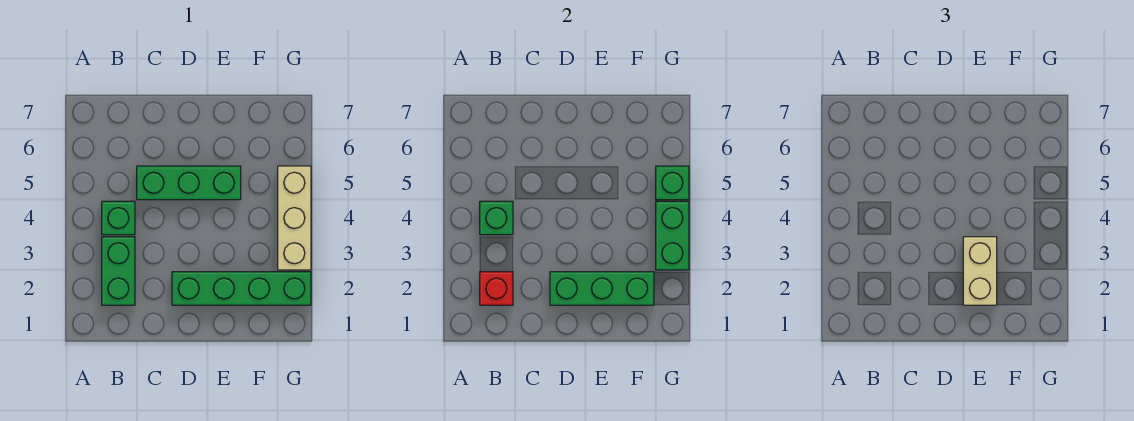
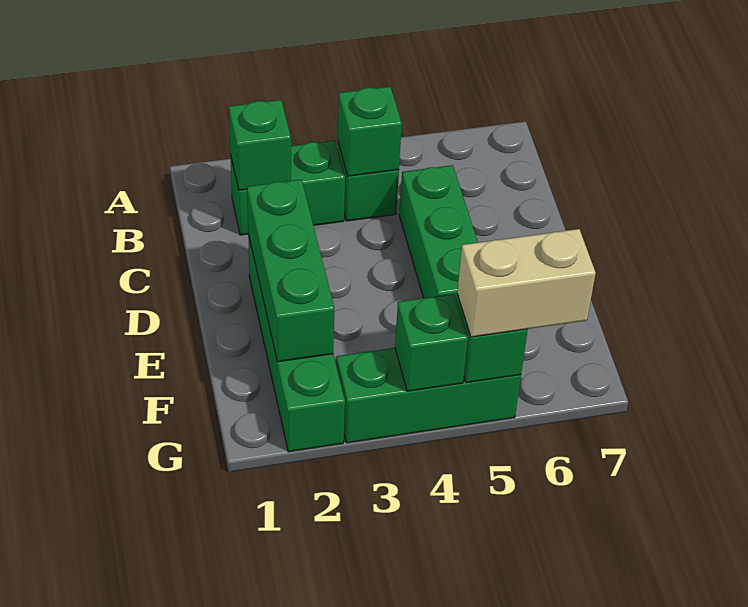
red 1x1 brick [480,272,513,305] -> green 1x1 brick [229,100,291,190]
tan 1x2 brick [963,237,997,305] -> tan 1x2 brick moved to [457,229,596,337]
tan 1x3 brick [278,166,311,270] -> green 1x3 brick [336,348,521,443]
green 1x2 brick [656,201,689,270] -> green 1x1 brick [395,294,468,391]

